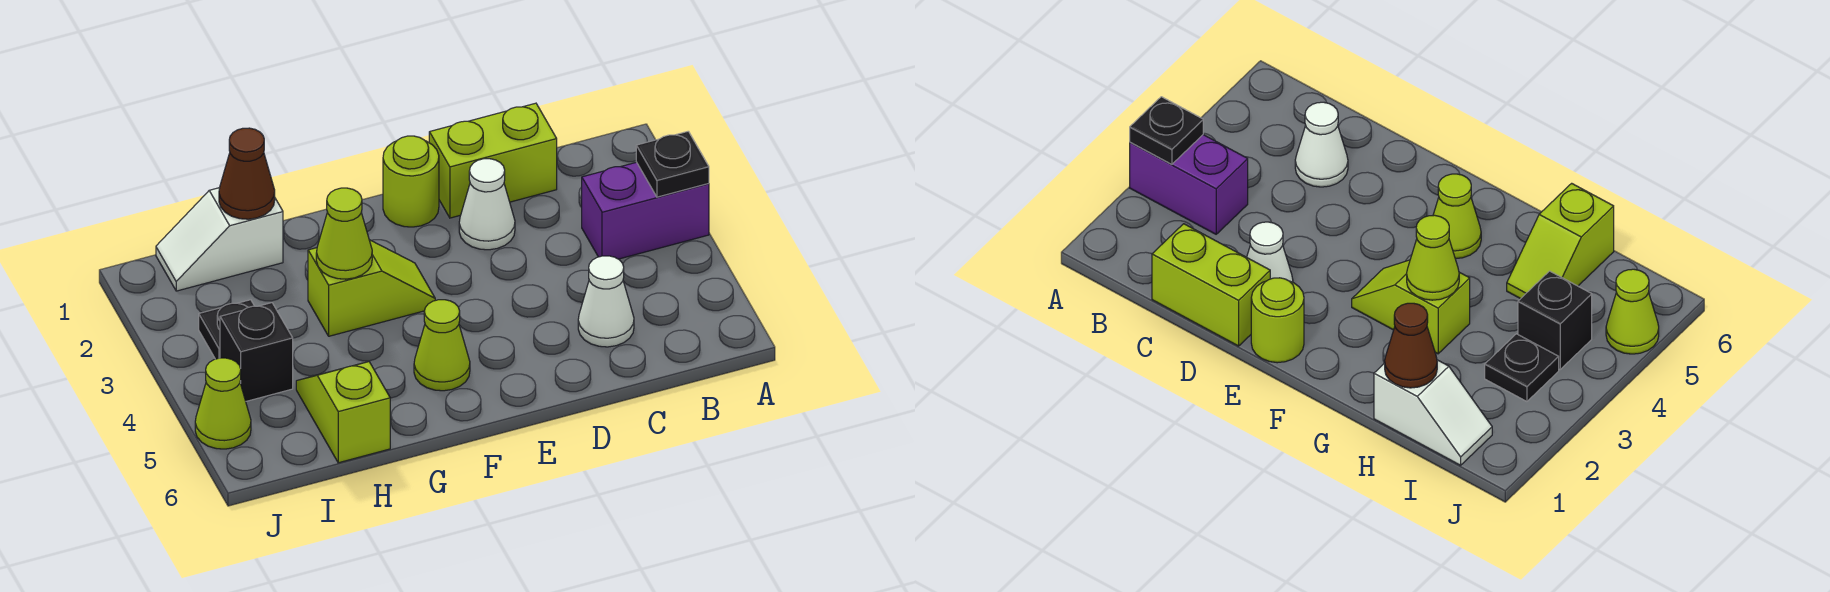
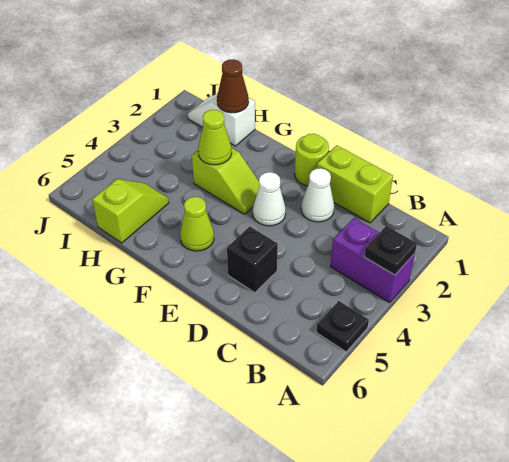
white 1x1 cone [578,256,634,347] -> white 1x1 cone moved to [253,172,286,226]
black 1x1 plate [199,300,254,359] -> black 1x1 plate moved to [316,301,369,352]
black 1x1 brick [220,303,293,401] -> black 1x1 brick moved to [227,226,278,293]
lime 1x1 cone [195,358,251,449] -> none

